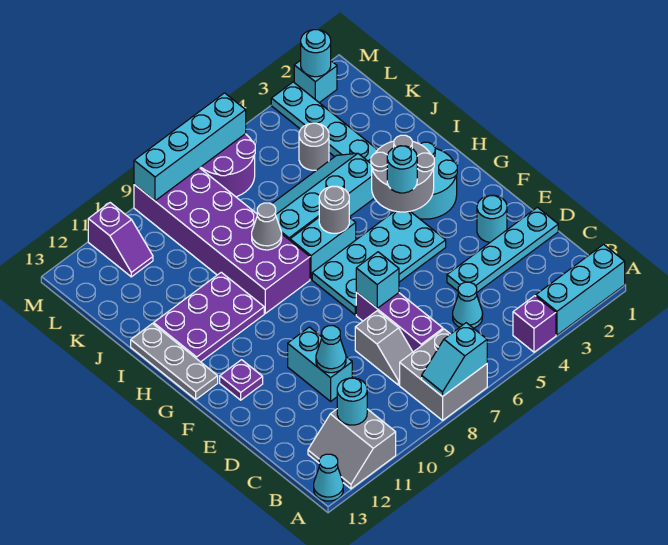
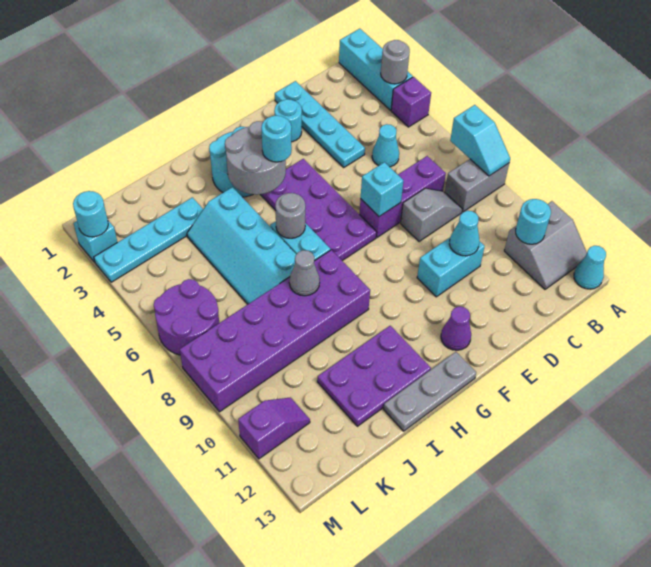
grey 2x2 brick [400,329,487,420] -> grey 1x2 brick [445,159,509,212]
cyan 2x4 plate [312,211,446,315] -> purple 2x4 plate [260,159,377,261]
purple 1x1 plate [220,360,263,400] -> purple 1x1 cone [441,307,471,350]
purple 2x3 plate [154,272,264,362] -> purple 2x3 plate turned to [317,326,431,426]
grey 1x1 round brick [299,123,329,170] -> grey 1x1 round brick moved to [381,40,410,84]
cyan 1x4 brick [134,93,246,201] -> none

